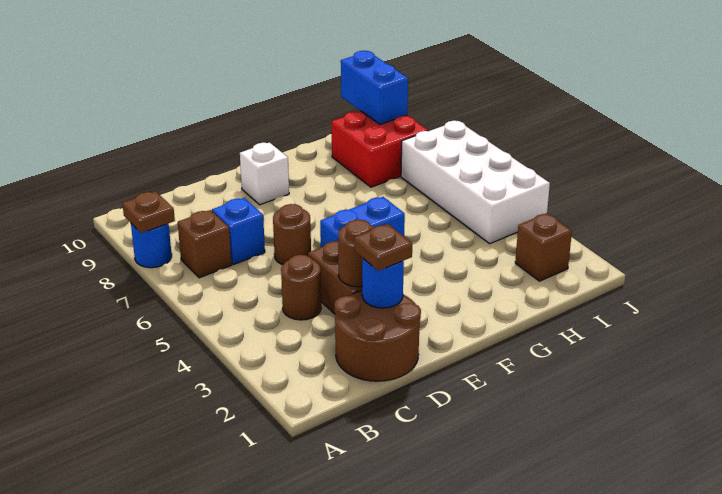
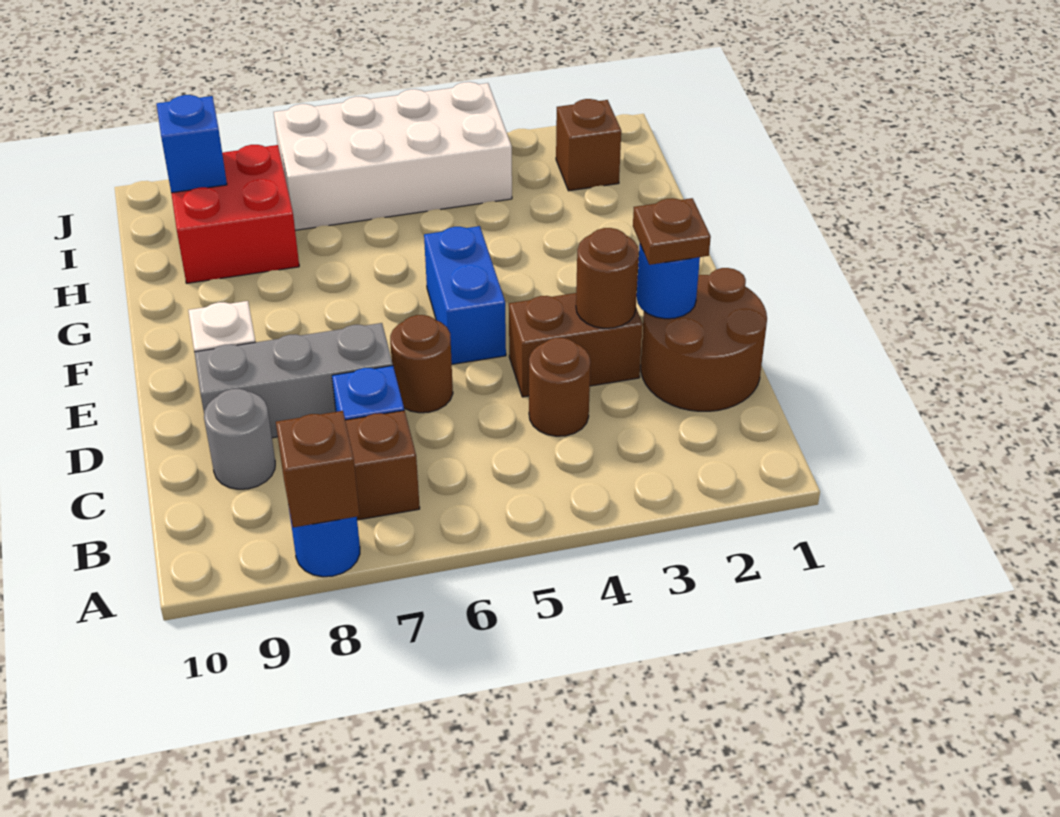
brown 1x1 plate [122,191,175,233] -> brown 1x1 brick [276,411,359,527]
none -> grey 1x1 round brick [204,389,275,489]
none -> grey 1x3 brick [194,323,393,438]
blue 1x2 brick [341,51,408,124] -> blue 1x1 brick [157,95,227,193]

